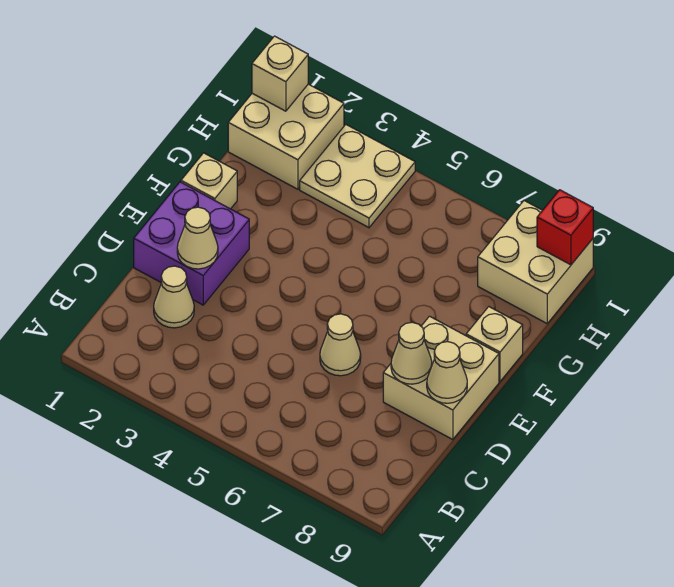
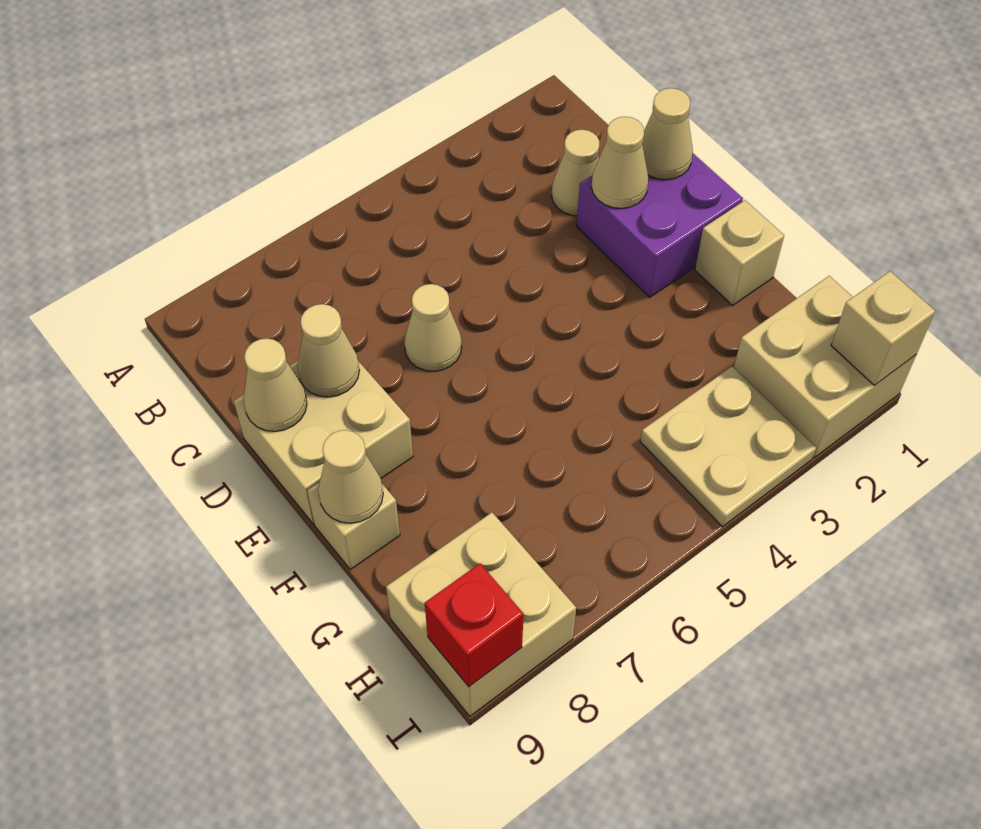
none -> tan 1x1 cone [642,88,693,180]
none -> tan 1x1 cone [318,430,383,523]

